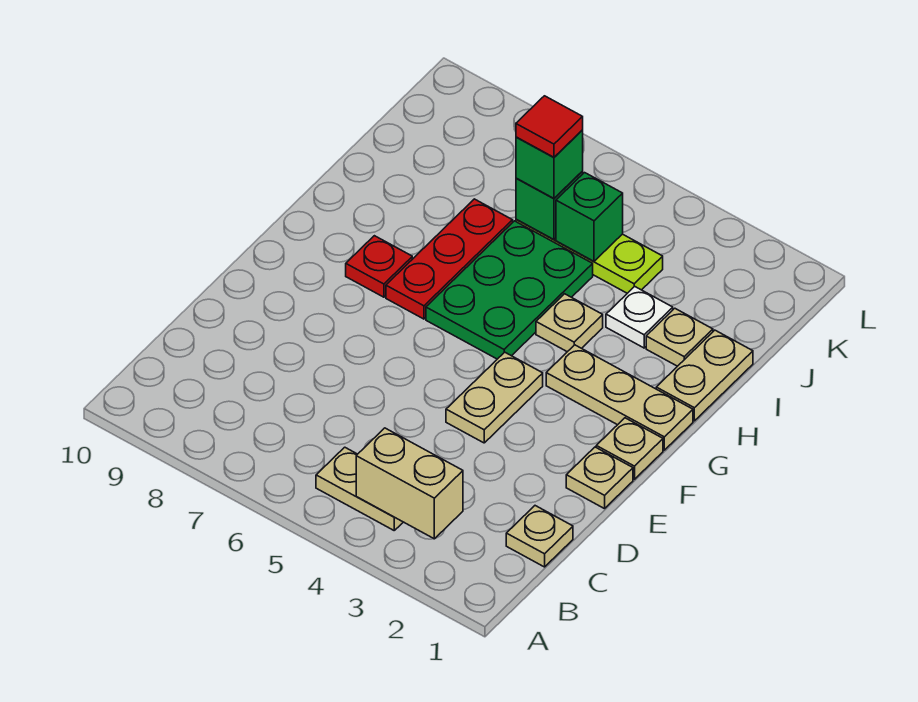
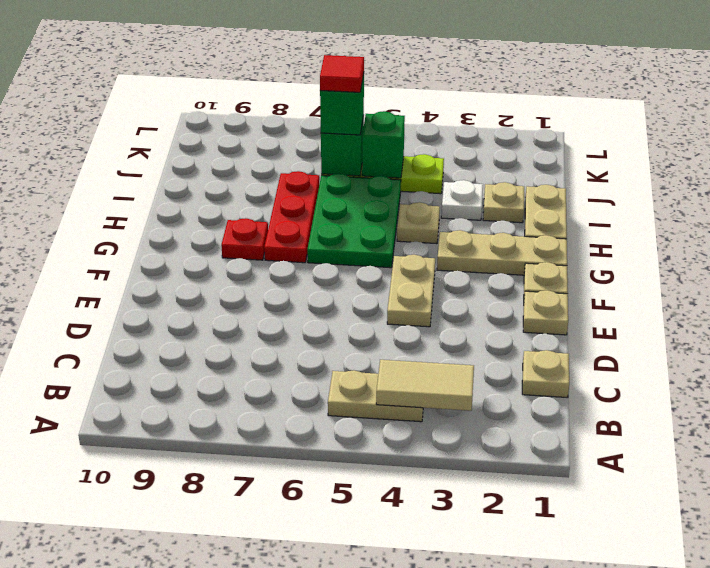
tan 1x2 brick [356,428,463,539] -> tan 1x2 tile [376,360,474,411]

